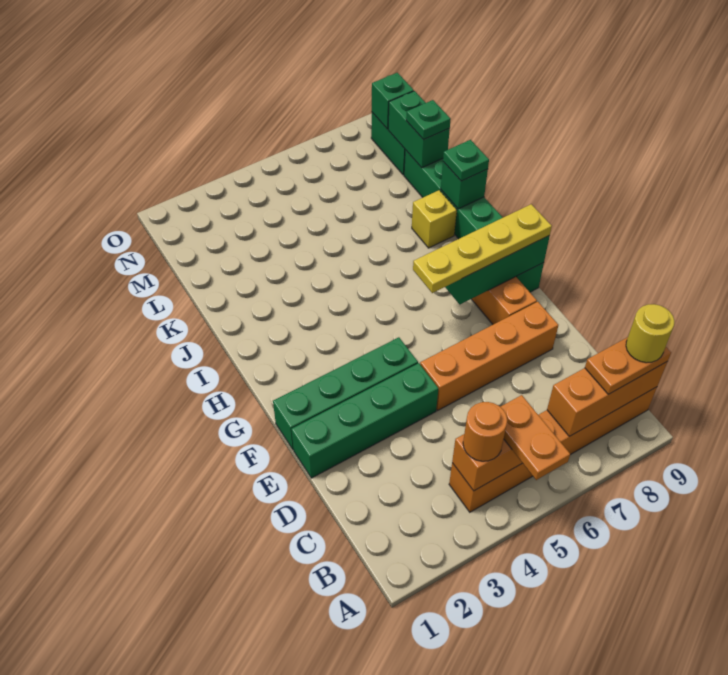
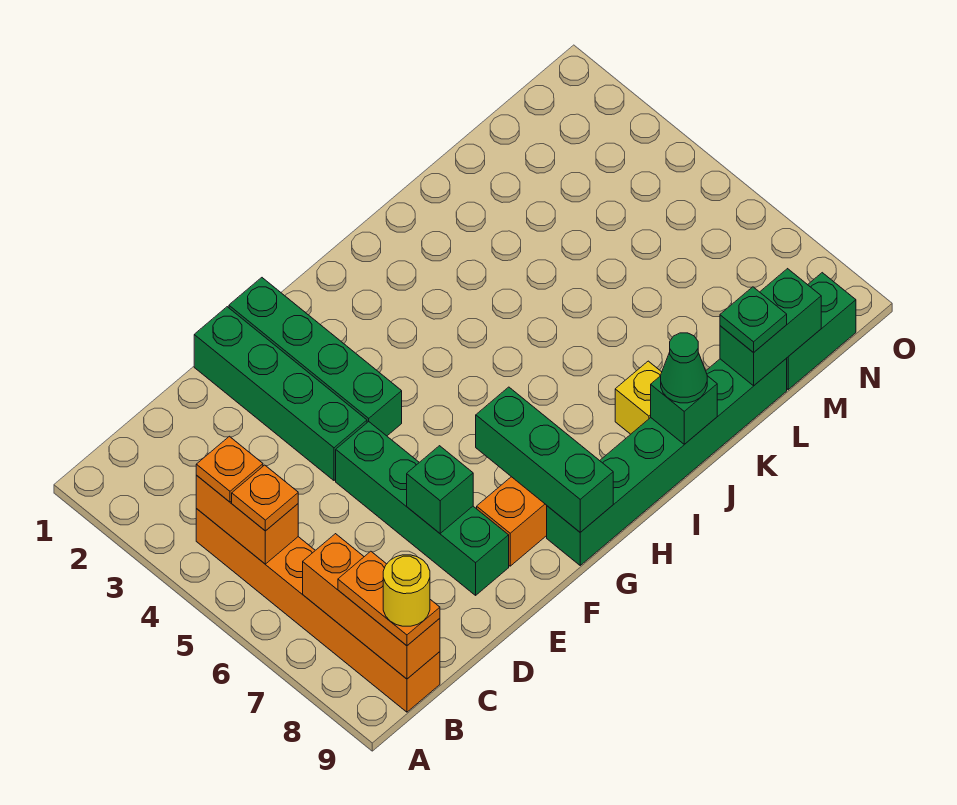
orange 1x2 plate [501,395,570,480] -> orange 1x1 plate [232,465,298,531]
orange 1x1 round brick [463,402,507,461] -> orange 1x1 plate [196,436,263,502]
orange 1x4 brick [420,302,558,410] -> green 1x4 brick [336,422,509,595]
yellow 1x4 plate [413,204,552,293] -> none
green 1x1 plate [443,140,489,181] -> green 1x1 cone [661,333,707,403]
green 1x1 brick [372,73,414,129] -> green 1x1 brick moved to [407,446,473,533]

